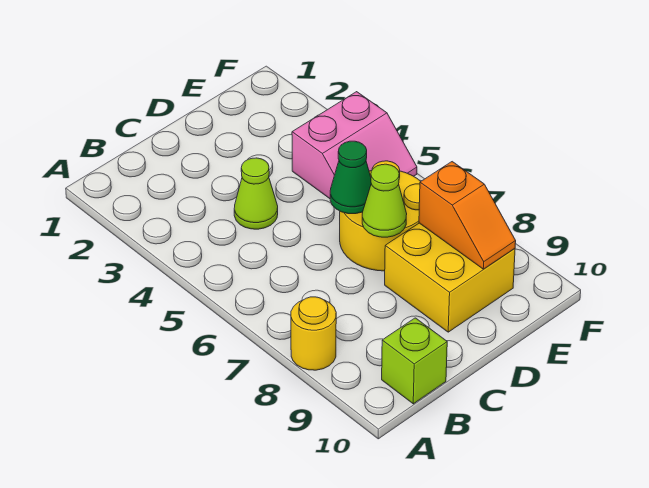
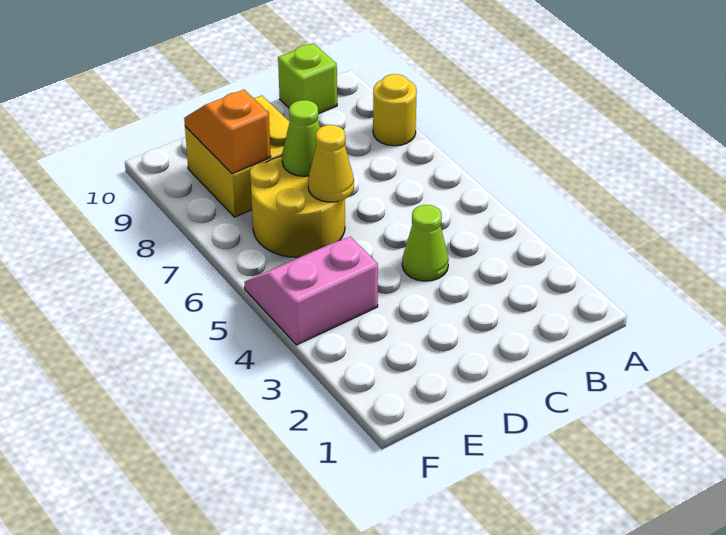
green 1x1 cone [330,141,371,214] -> yellow 1x1 cone [308,125,354,202]

